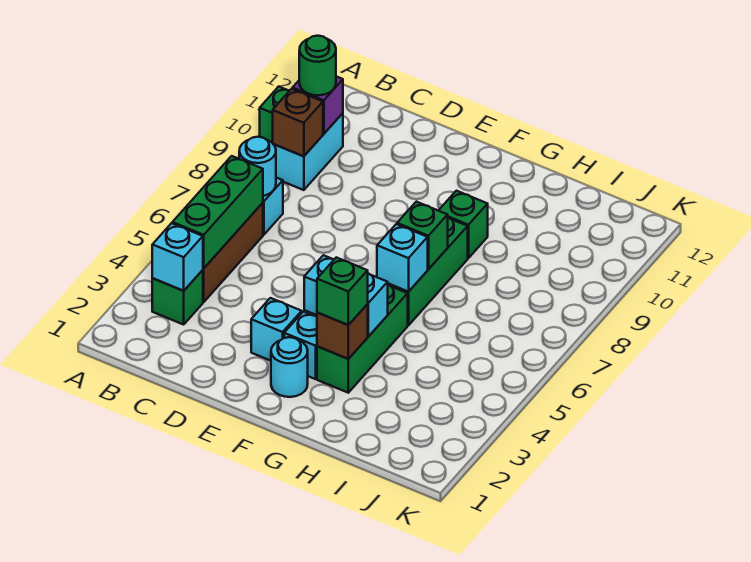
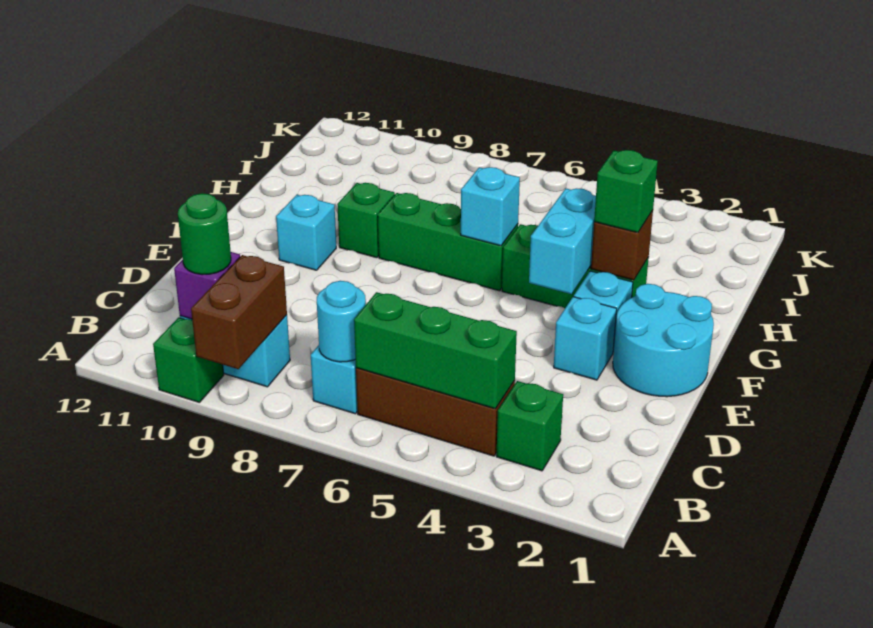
cyan 1x1 brick [152,223,203,291] -> cyan 1x1 brick moved to [276,195,336,270]
brown 1x1 brick [273,89,323,156] -> brown 1x2 brick [191,255,287,369]
cyan 1x1 round brick [271,337,308,397] -> cyan 2x2 round brick [613,284,714,397]
green 1x1 brick [397,202,448,269] -> none

